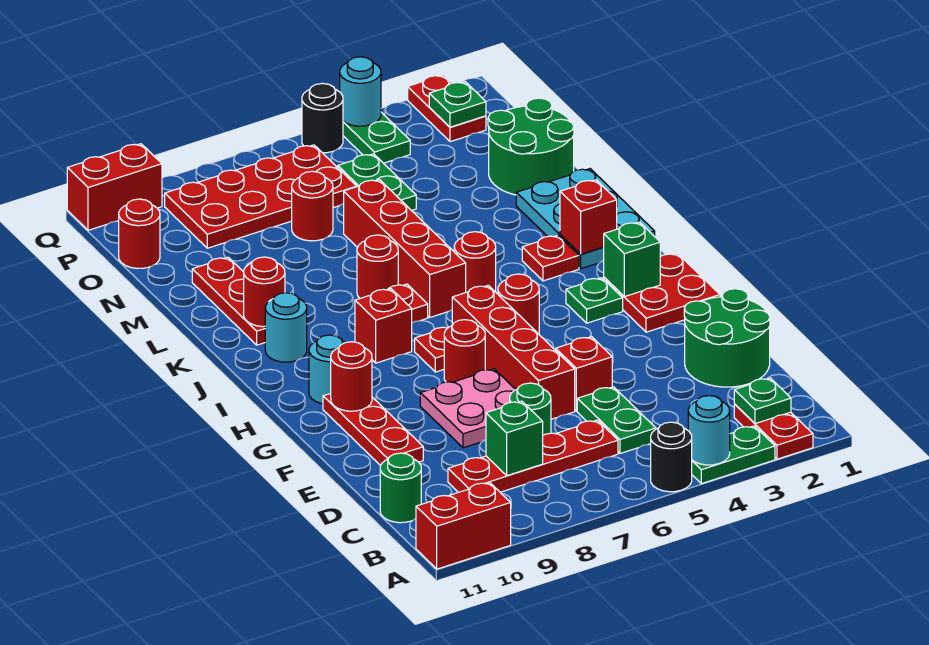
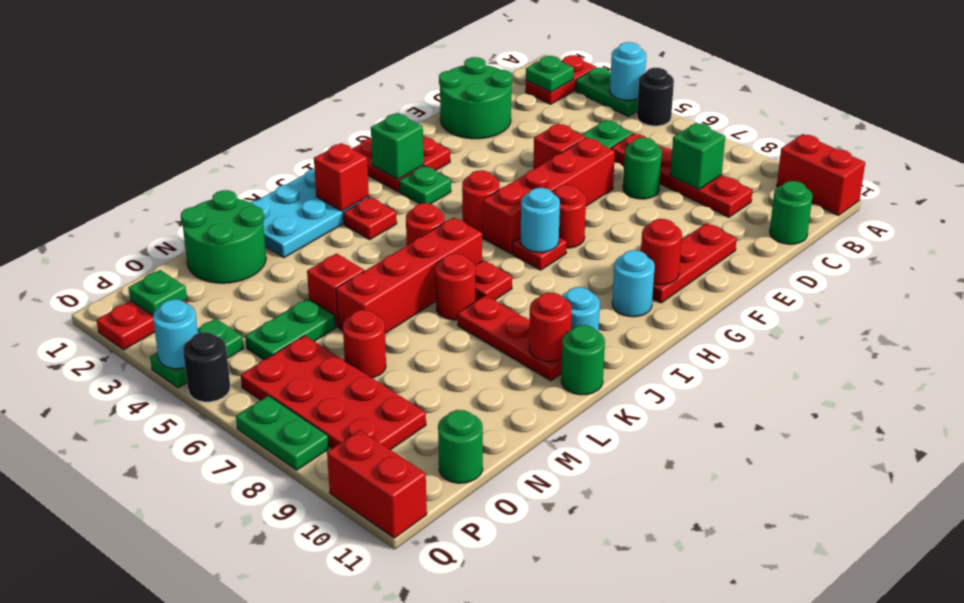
pink 2x2 plate [420,369,516,448] -> none
none -> cyan 1x1 round brick [521,188,560,252]
red 1x1 brick [355,289,412,363] -> red 1x1 brick moved to [307,254,364,327]
red 1x3 plate [192,257,265,345] -> red 1x3 plate turned to [458,295,562,381]
none -> green 1x1 round brick [561,325,605,395]
red 1x1 round brick [119,199,160,269] -> green 1x1 round brick [438,410,483,483]
none -> green 1x2 plate [236,396,329,470]

